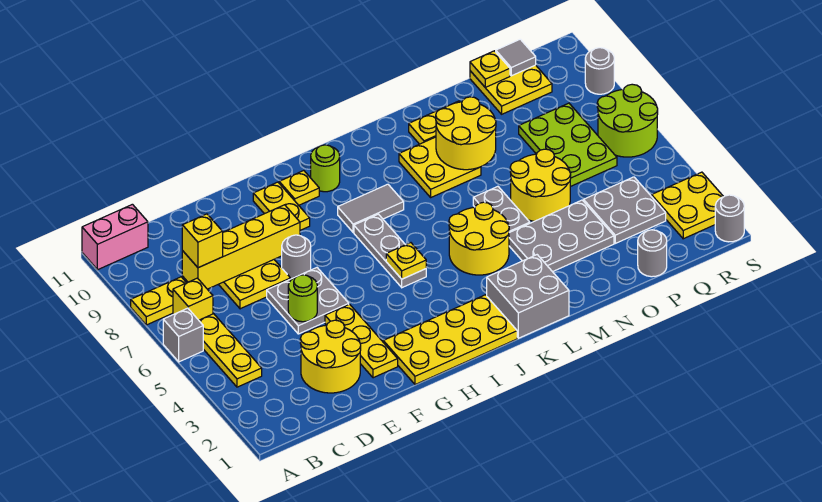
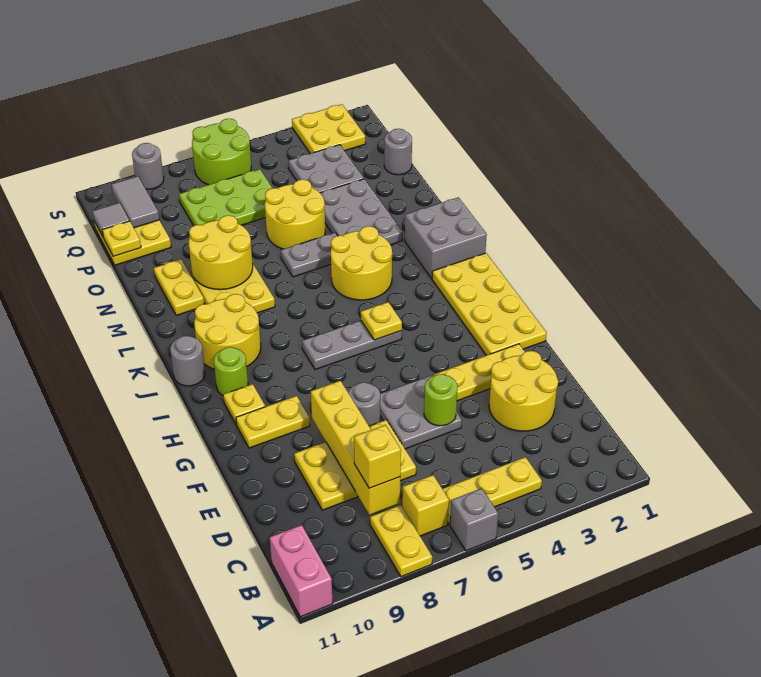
grey 1x2 tile [338,184,404,232] -> grey 1x2 tile moved to [111,176,159,228]
none -> yellow 2x2 round brick [194,294,261,369]
grey 1x1 round brick [715,195,744,242] -> grey 1x1 round brick moved to [170,336,205,386]

